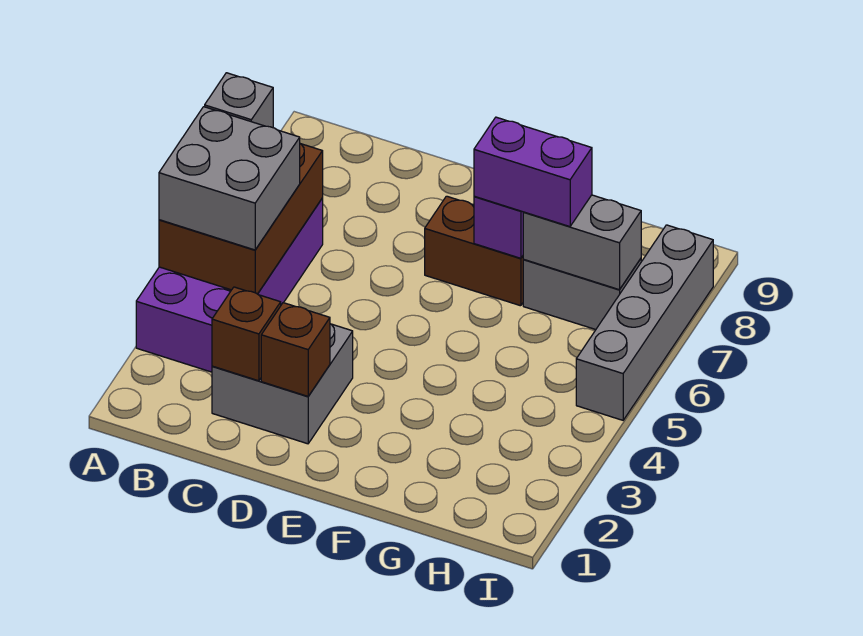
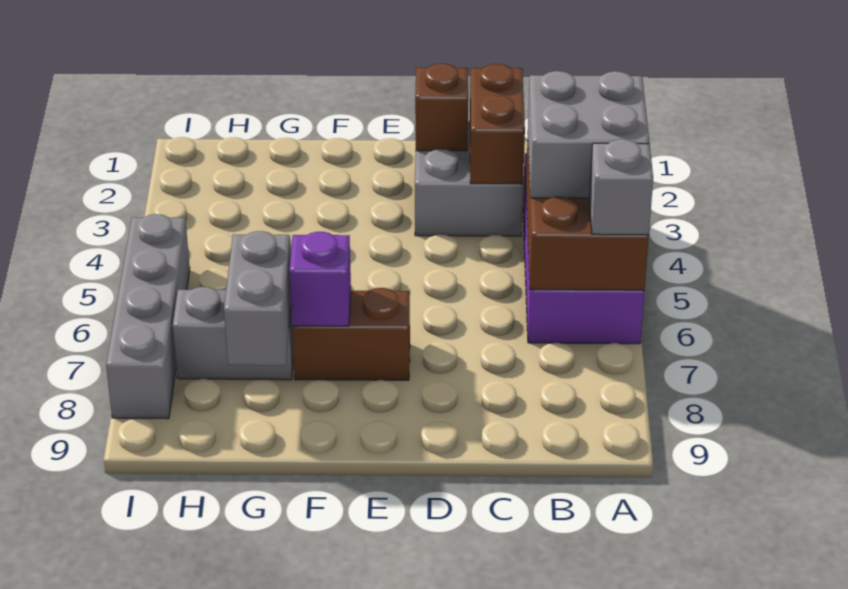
brown 1x1 brick [212,287,281,381] -> brown 1x2 brick [470,64,525,184]
purple 1x2 brick [474,117,592,227] -> none
grey 1x2 brick [523,195,641,290] -> grey 1x2 brick turned to [224,231,291,365]

